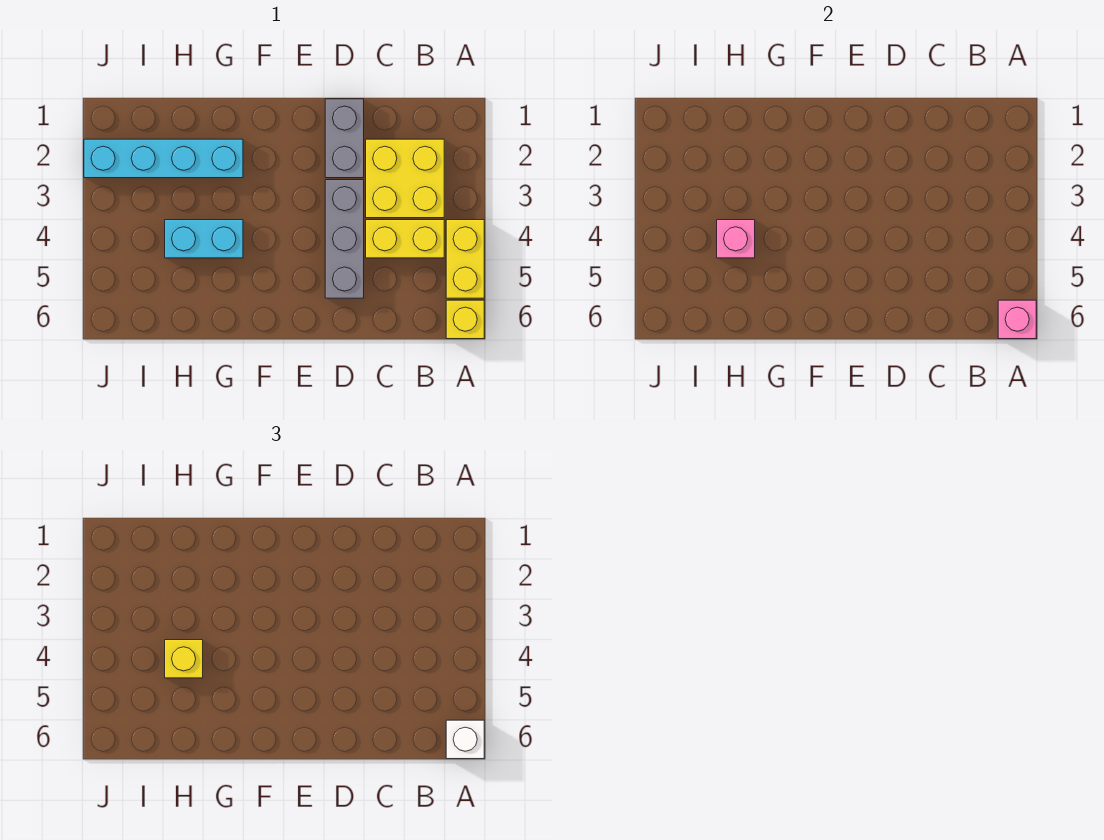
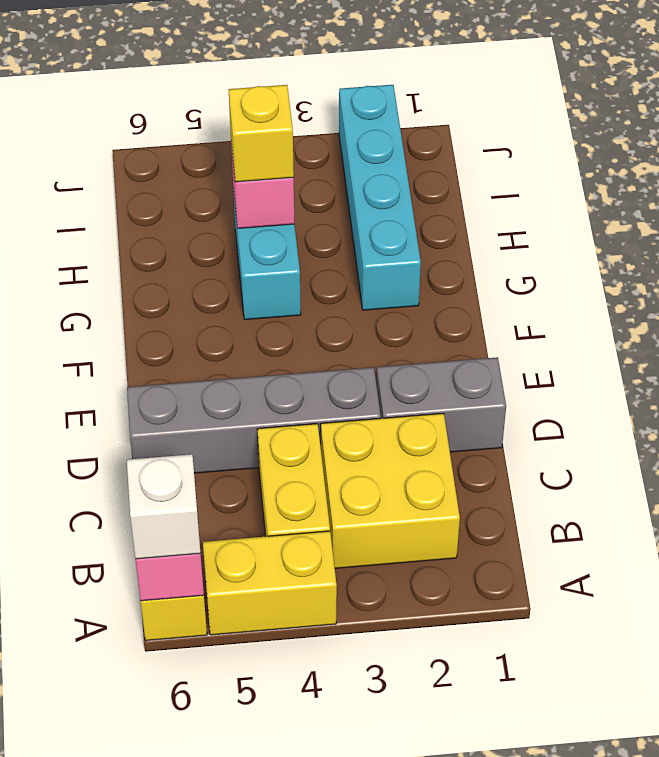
grey 1x3 brick [325,180,364,298] -> grey 1x4 brick [127,367,381,473]

